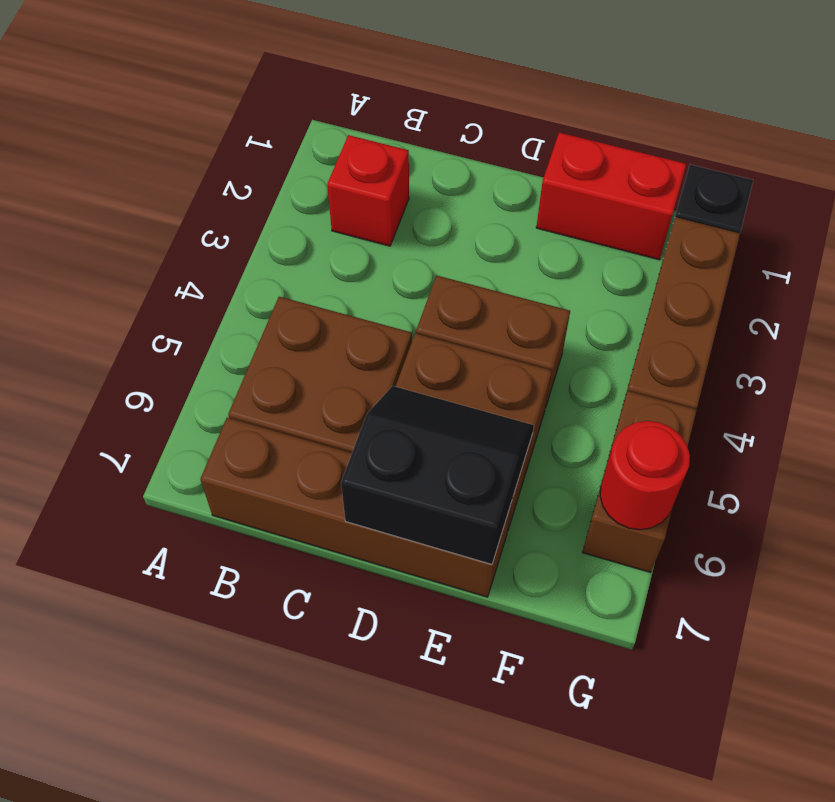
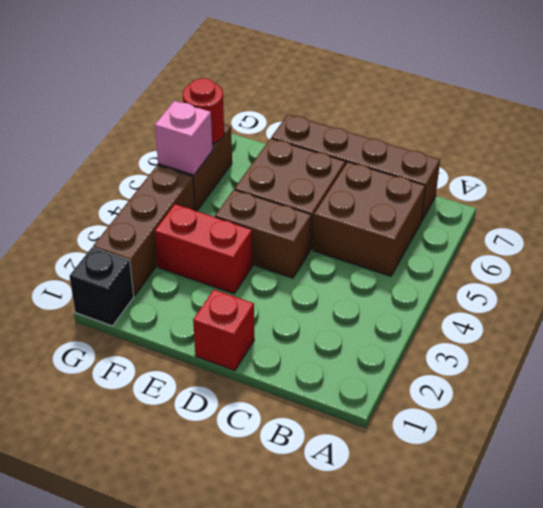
red 1x1 brick [327,135,409,246] -> red 1x1 brick moved to [193,290,254,371]
black 2x2 slope [341,386,534,565] -> none
red 1x2 brick [536,132,686,260] -> red 1x2 brick moved to [155,204,253,294]
none -> pink 1x1 brick [155,101,212,175]

